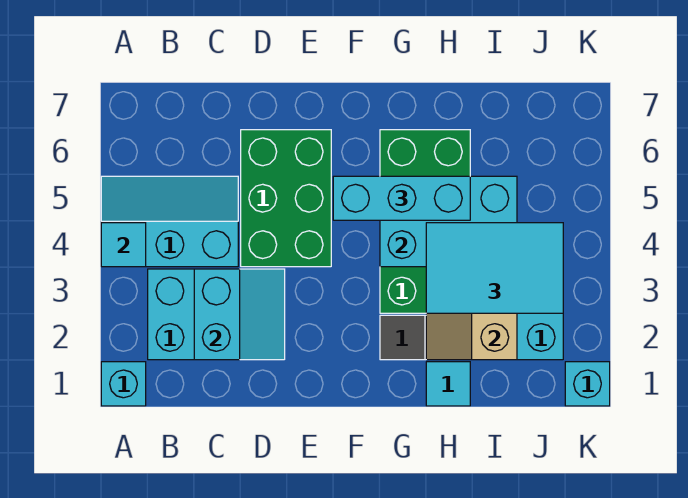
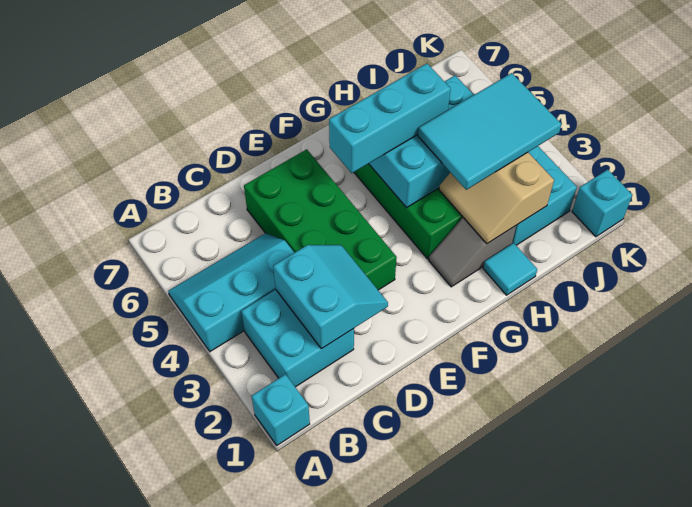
cyan 1x1 tile [101,223,146,267] -> none
green 2x3 brick [241,130,331,267] -> green 2x4 brick [244,149,397,290]

